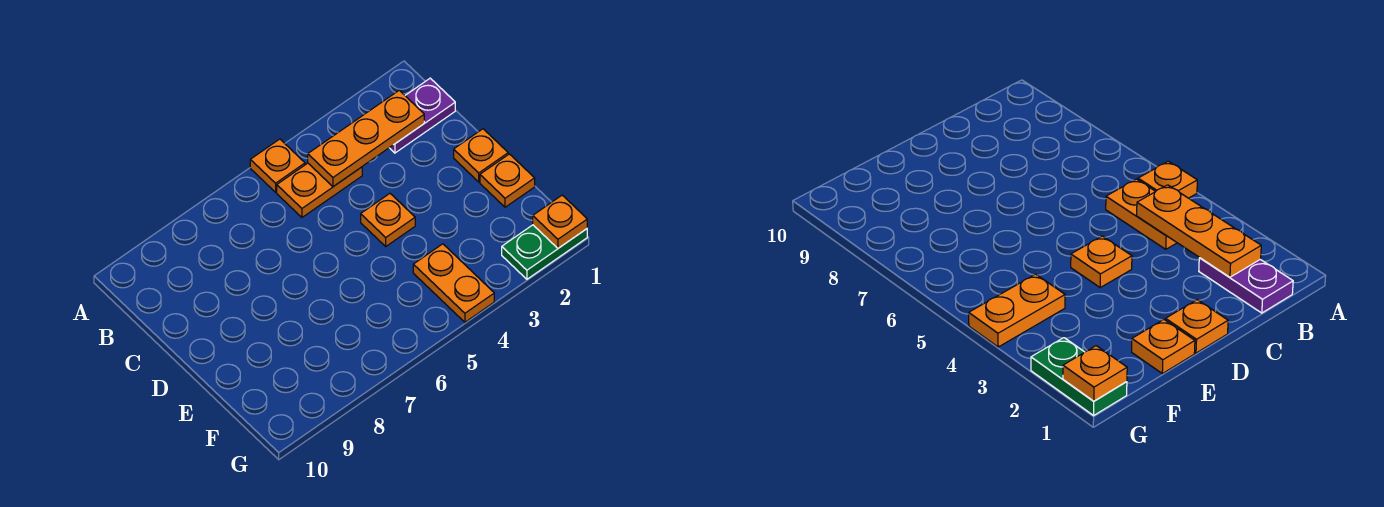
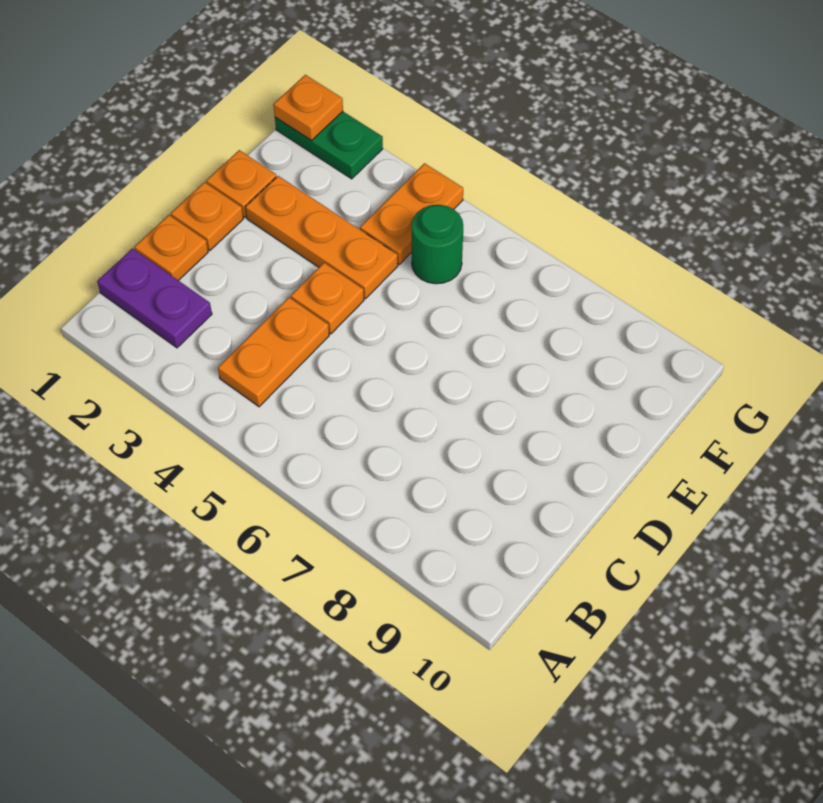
orange 1x1 plate [250,139,305,192] -> orange 1x1 plate moved to [134,215,208,281]
orange 1x3 plate [308,90,424,187] -> orange 1x3 plate moved to [245,176,398,299]
orange 1x2 plate [277,163,362,217] -> orange 1x2 plate turned to [218,297,329,407]
none -> green 1x1 round brick [412,205,463,284]

